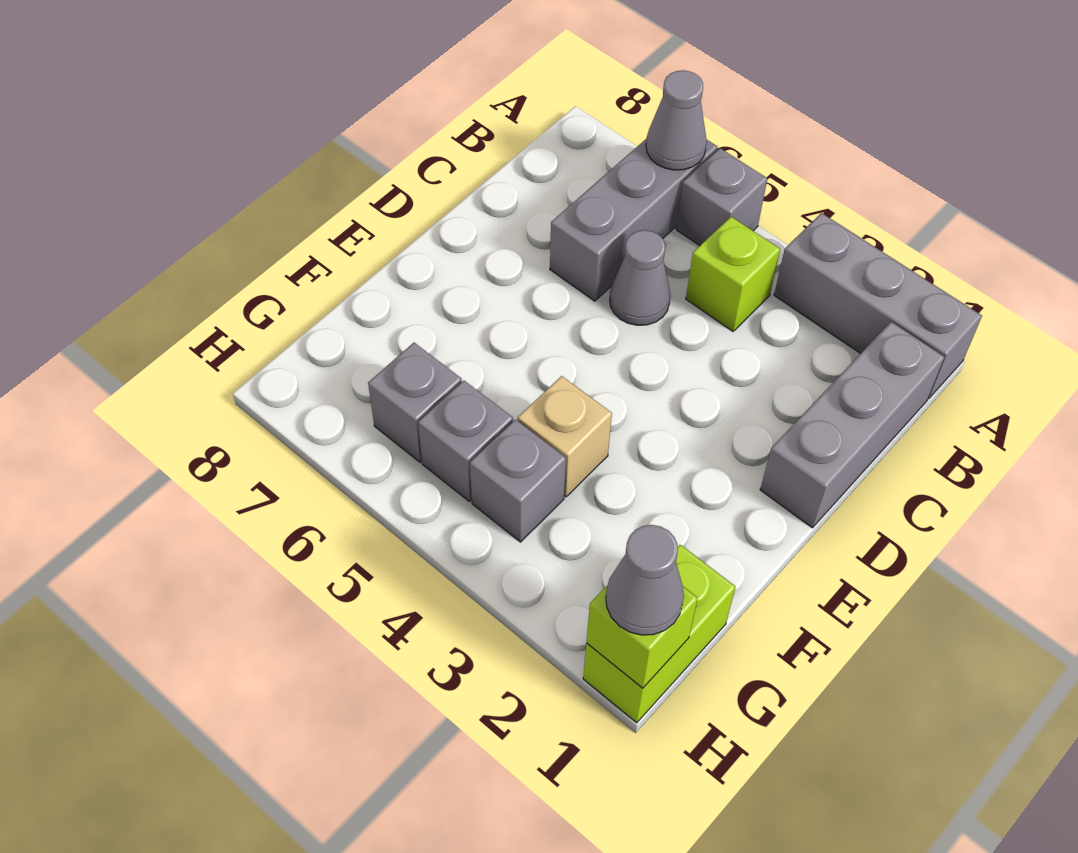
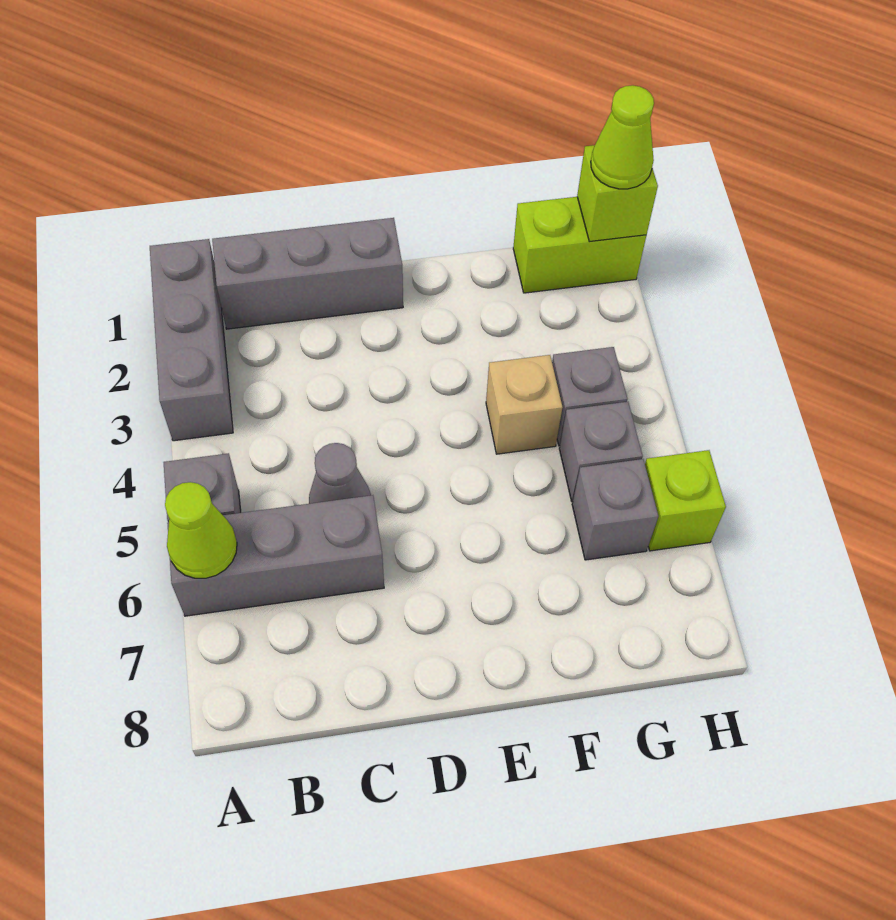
grey 1x1 cone [646,70,707,170] -> lime 1x1 cone [165,482,237,578]
lime 1x1 brick [686,217,780,331] -> lime 1x1 brick moved to [645,450,726,551]
grey 1x1 cone [606,525,684,635] -> lime 1x1 cone [591,85,654,189]

